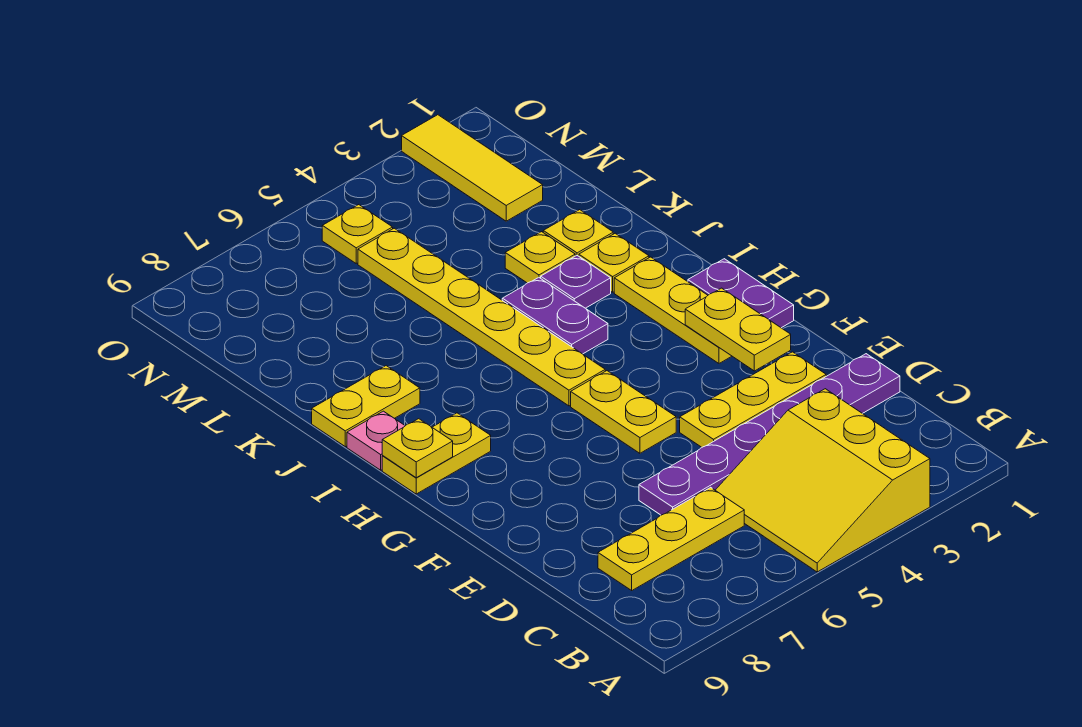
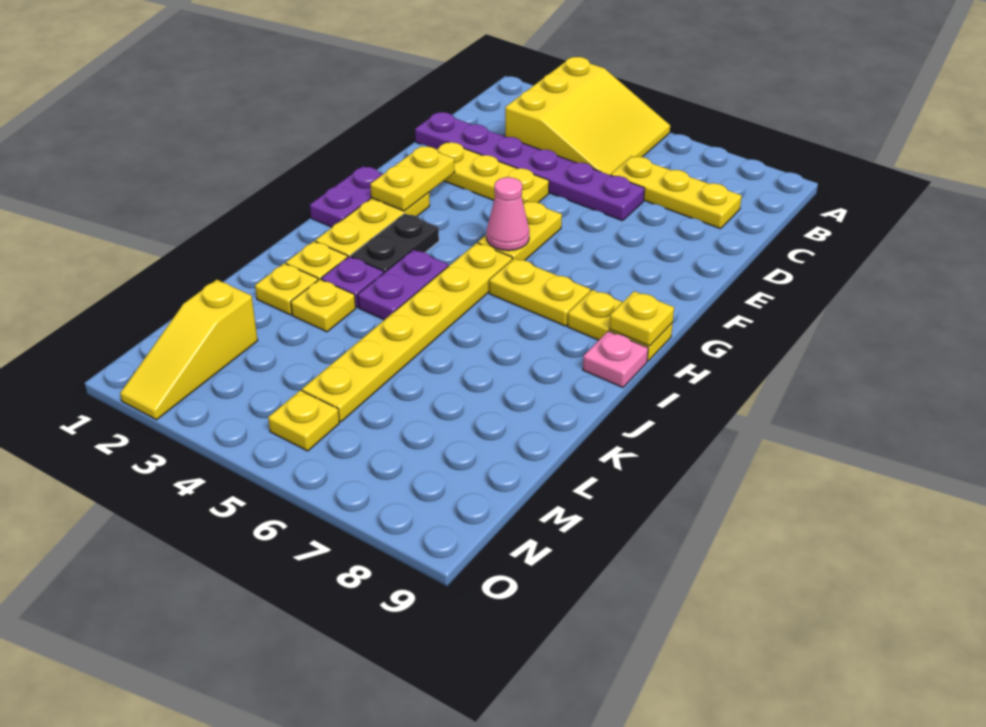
none -> pink 1x1 cone [486,177,529,251]
none -> black 1x2 plate [351,213,439,273]
yellow 1x2 plate [312,366,420,447] -> yellow 1x2 plate moved to [489,258,590,326]
yellow 1x3 tile [402,115,543,221] -> yellow 1x3 slope [120,280,258,420]

